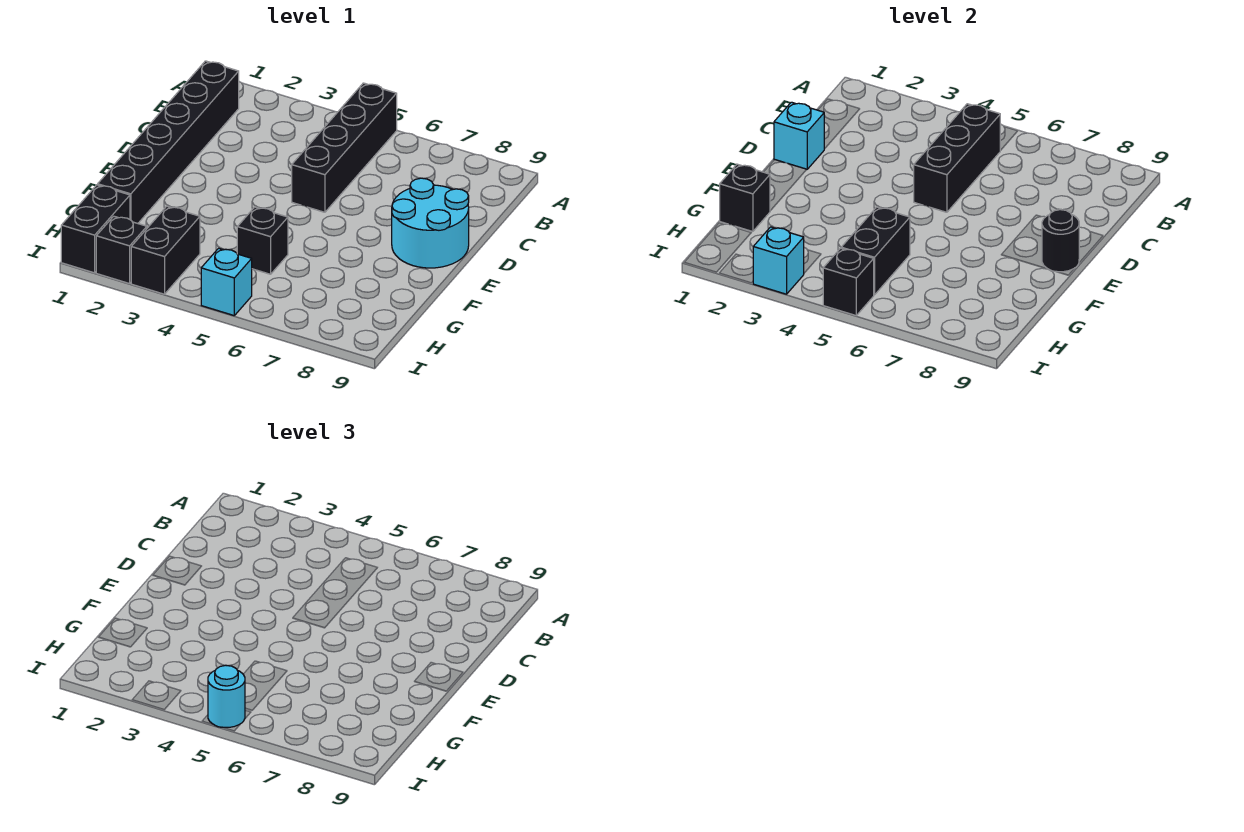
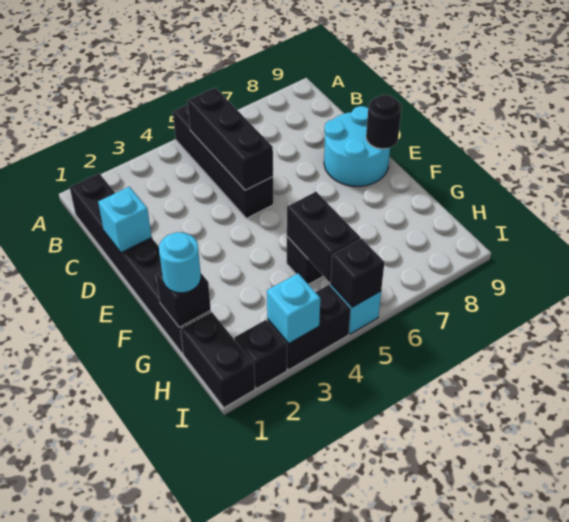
black 1x2 brick [131,206,200,294] -> black 1x2 brick turned to [267,285,351,370]
cyan 1x1 round brick [208,665,245,727] -> cyan 1x1 round brick moved to [159,232,201,293]

